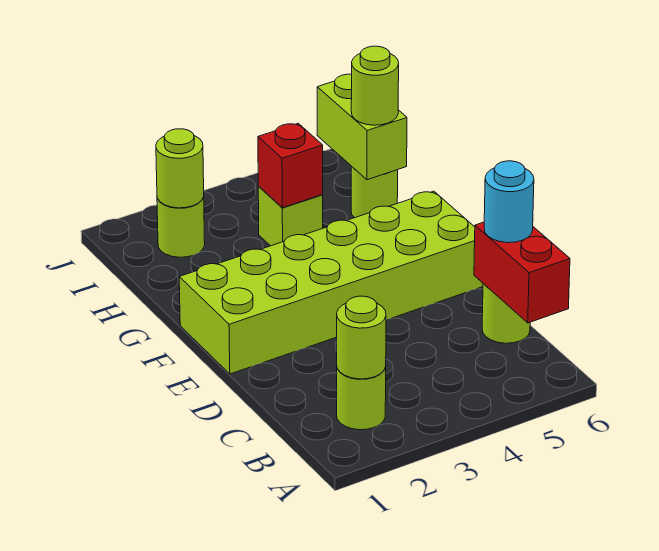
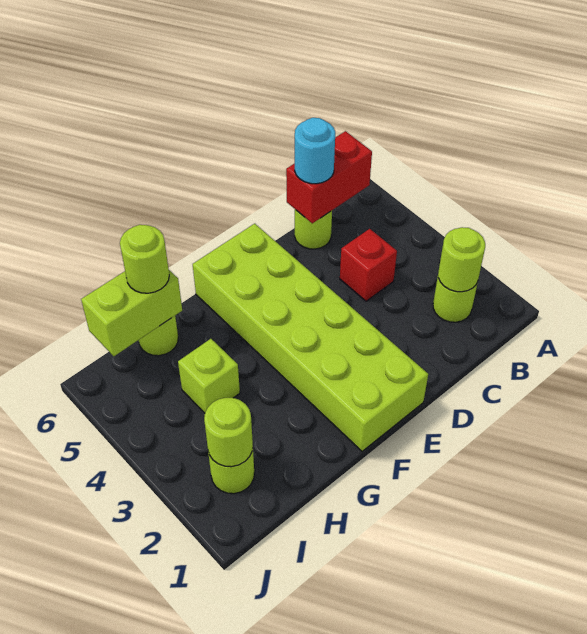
red 1x1 brick [258,123,323,208] -> red 1x1 brick moved to [340,229,397,301]

